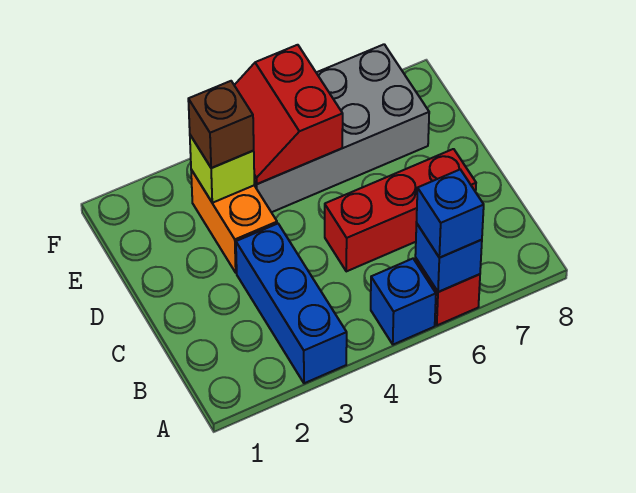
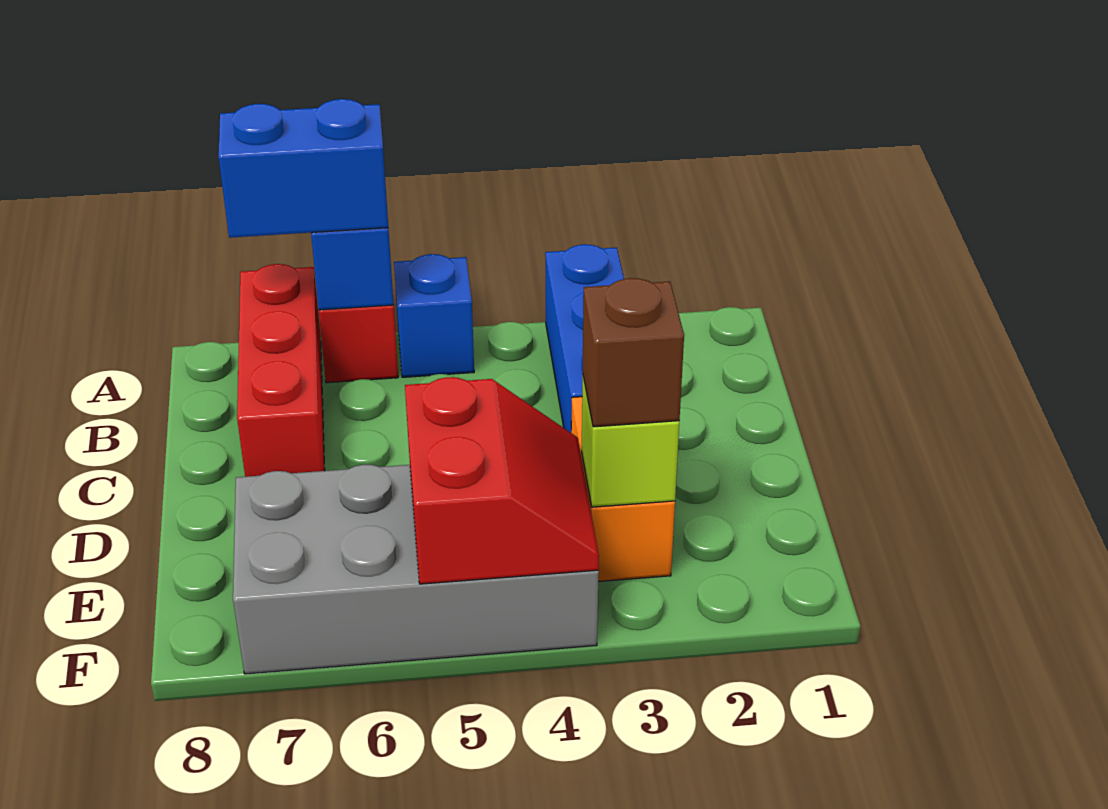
blue 1x1 brick [416,170,484,258] -> blue 1x2 brick [218,99,388,238]
red 1x3 brick [325,149,476,271] -> red 1x3 brick turned to [237,264,325,477]

